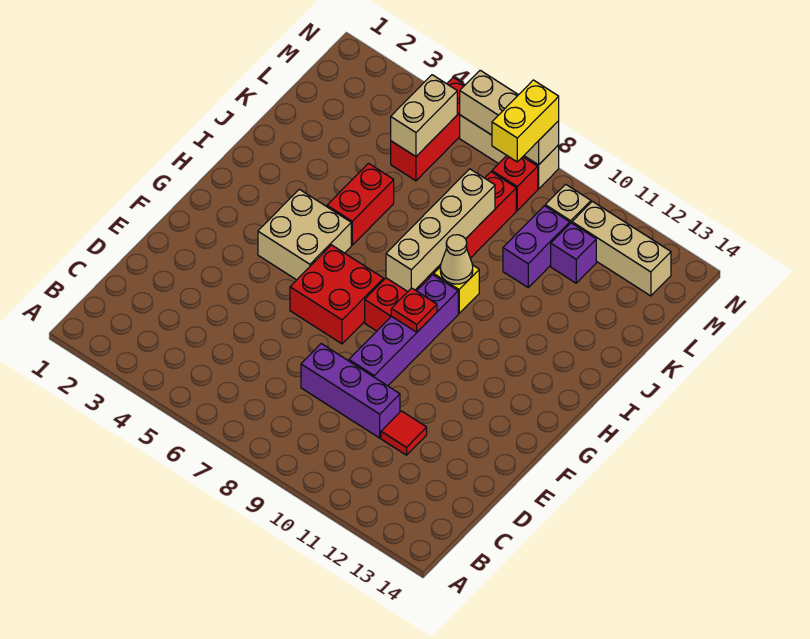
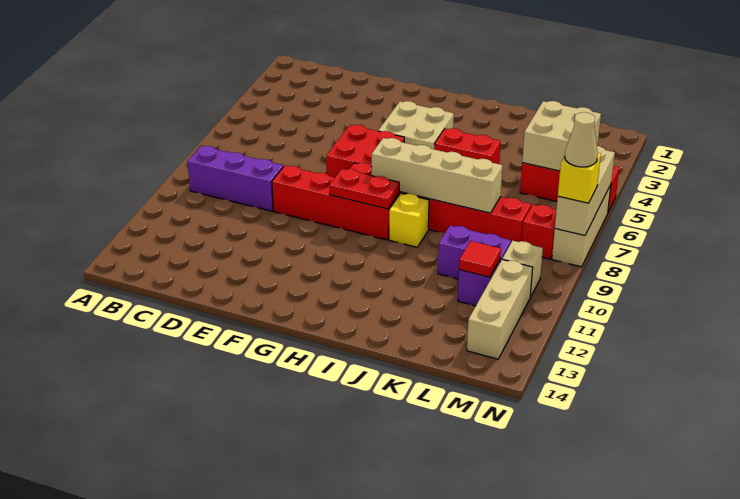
purple 1x3 brick [301,344,400,438] -> purple 1x3 brick turned to [188,146,283,211]
red 1x1 tile [381,411,427,455] -> red 1x1 tile moved to [459,241,501,277]
purple 1x4 brick [349,275,458,386] -> red 1x4 brick [272,166,399,240]
red 1x1 plate [391,288,437,332] -> red 1x2 plate [330,169,399,209]
tan 1x1 cone [440,235,473,284] -> tan 1x1 cone moved to [565,112,598,167]
tan 1x2 brick [391,75,457,157] -> tan 2x2 brick [522,101,601,171]
yellow 1x2 brick [492,80,559,162] -> yellow 1x1 brick [558,153,601,203]

